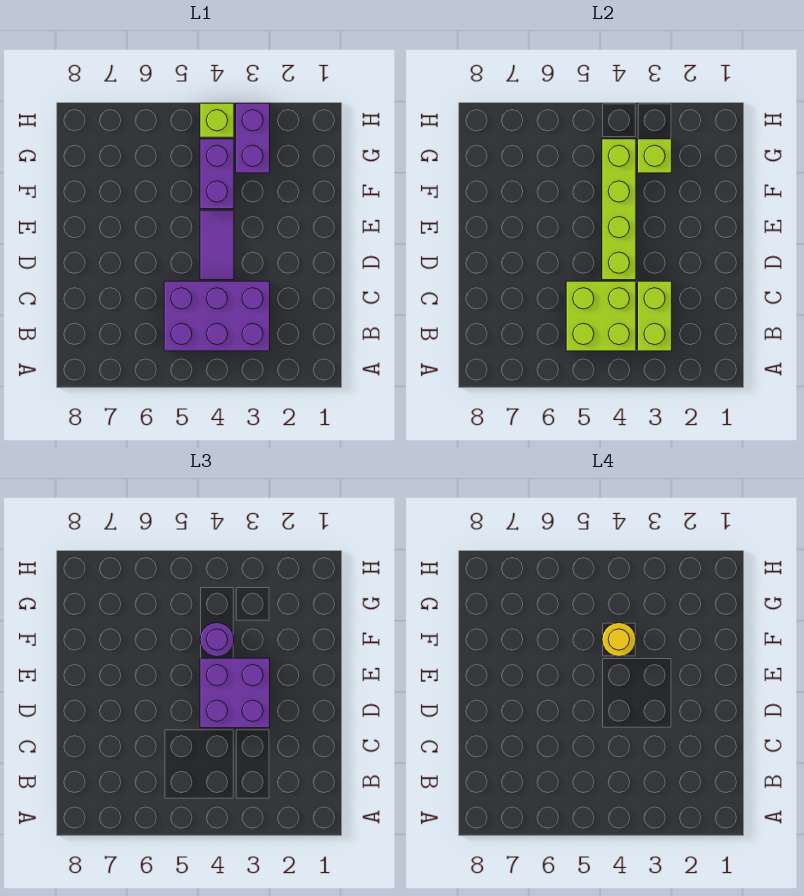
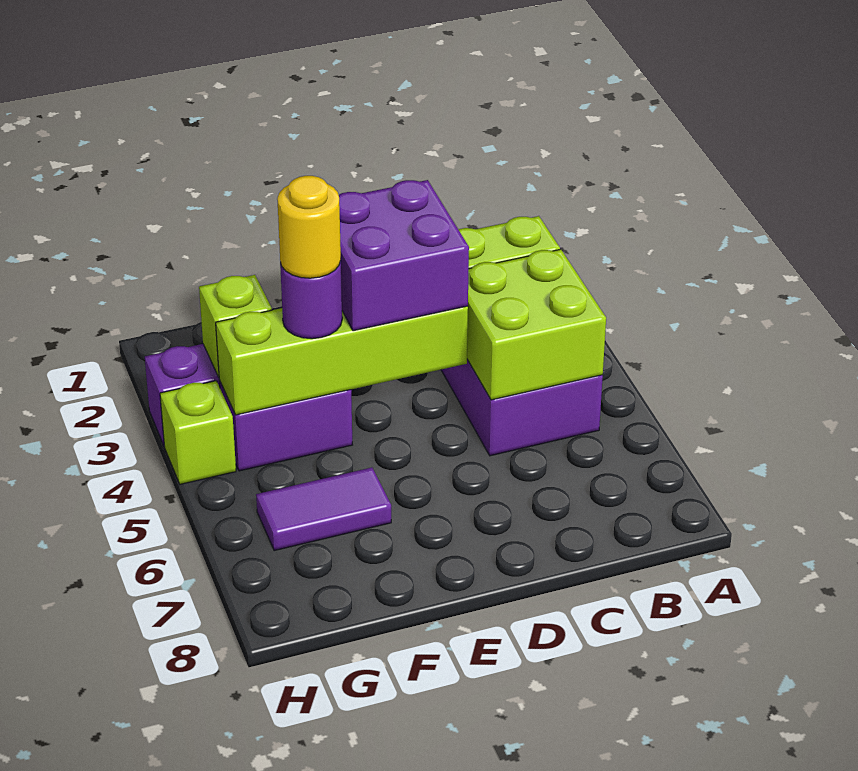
purple 1x2 tile [200,210,234,280] -> purple 1x2 tile moved to [256,467,391,551]

